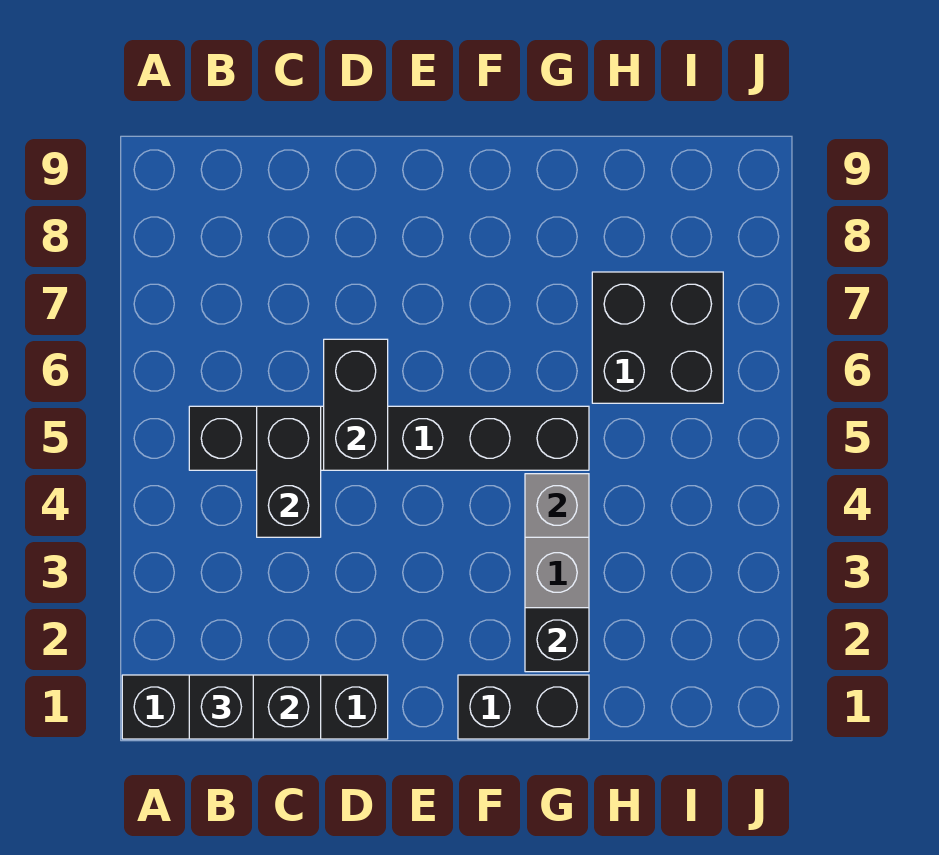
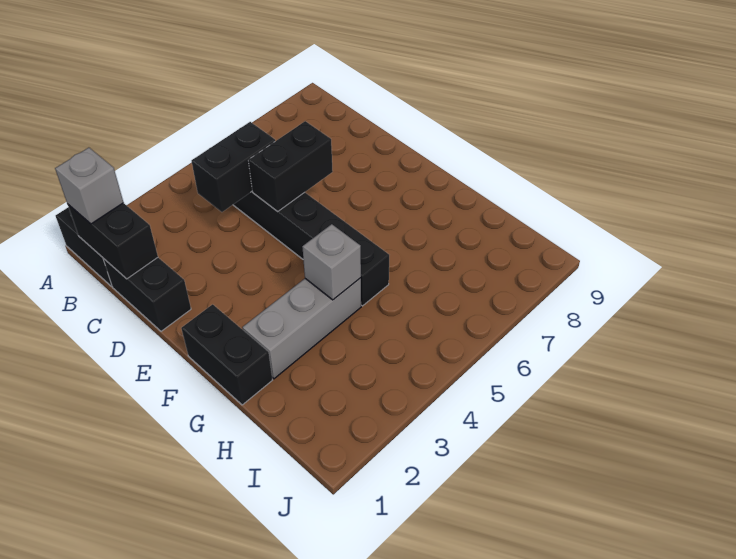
black 1x1 brick [189,675,253,739] -> grey 1x1 brick [55,148,123,224]
black 1x1 brick [525,608,589,672] -> none
black 2x2 brick [592,272,723,403] -> none

